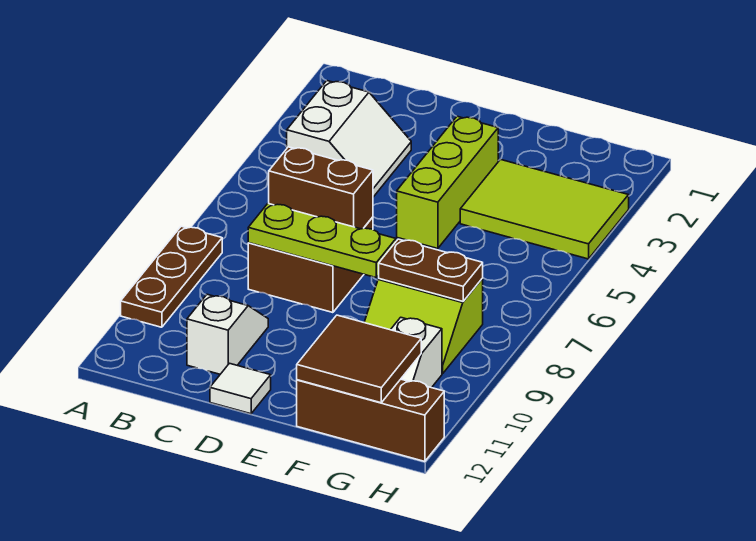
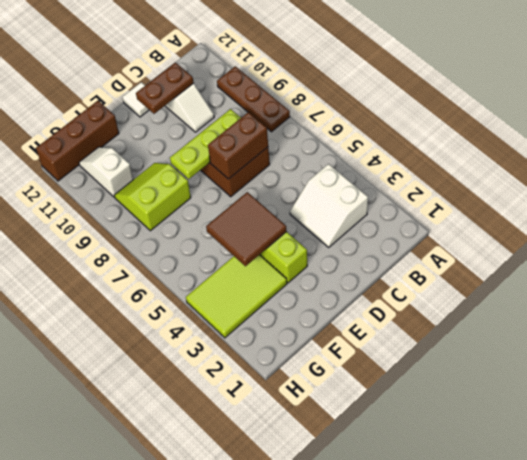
brown 1x2 plate [379,239,483,301] -> brown 1x2 plate moved to [136,62,193,114]
brown 2x2 tile [297,315,421,403] -> brown 2x2 tile moved to [206,192,287,266]

